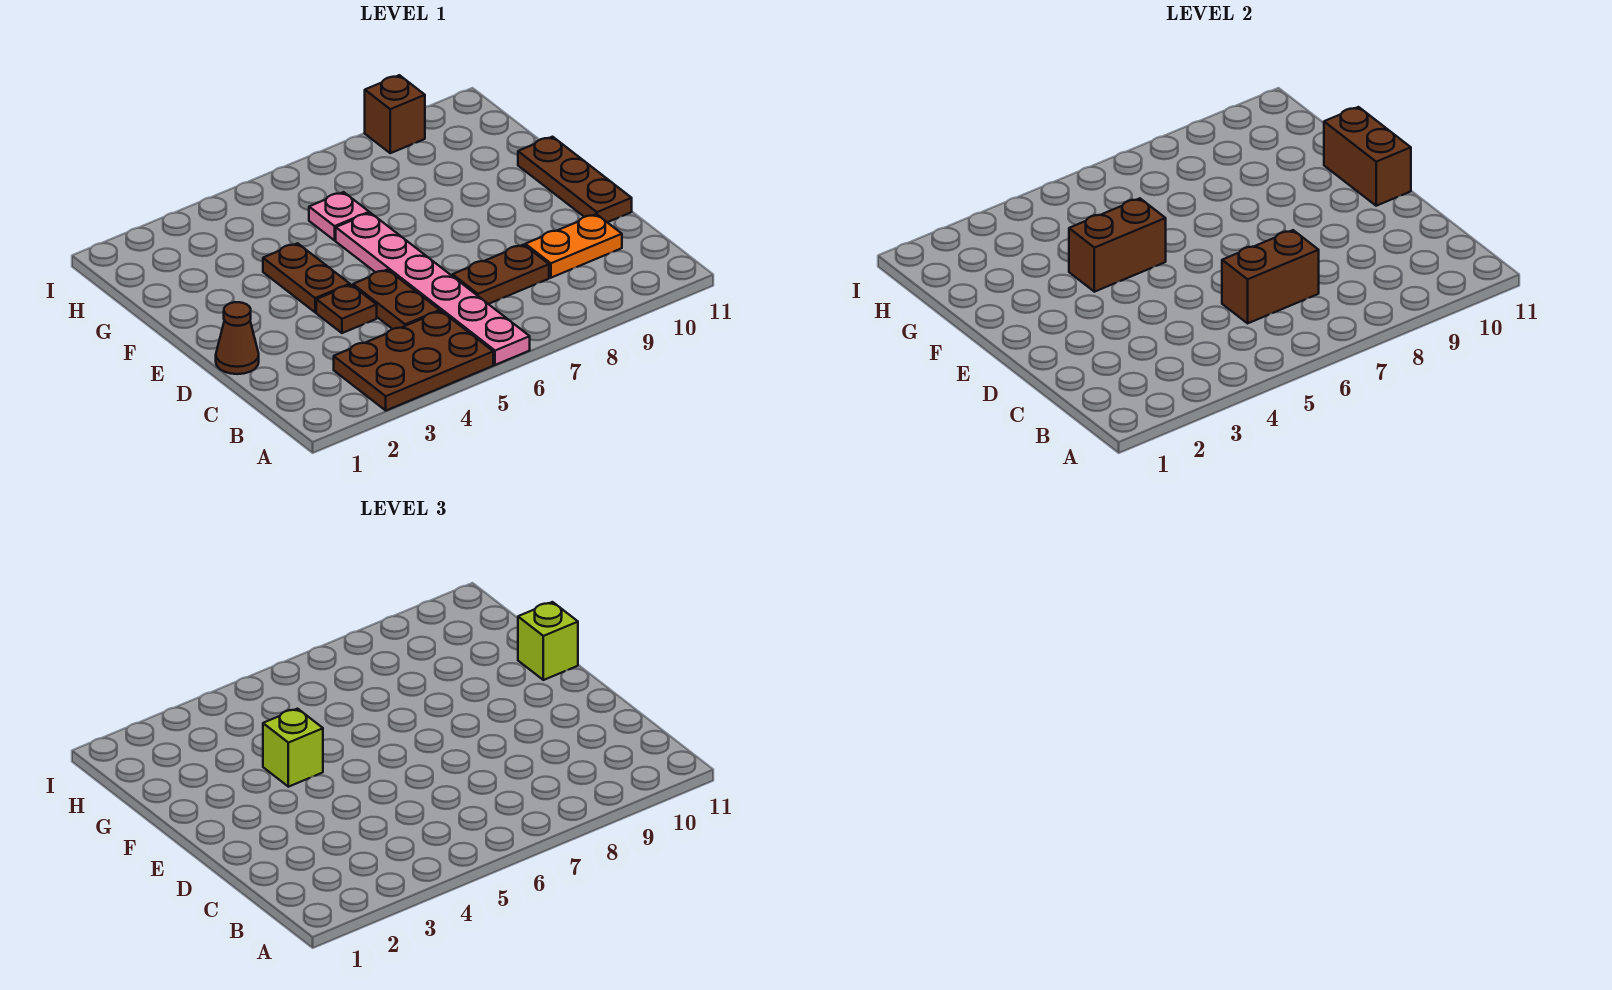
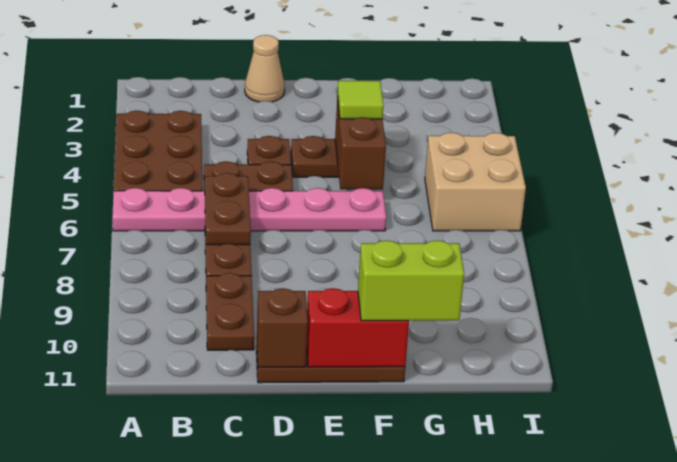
brown 1x2 brick [1222,230,1319,323] -> brown 1x2 plate [205,173,251,245]
orange 1x2 plate [525,214,622,278] -> brown 1x2 plate [206,273,254,350]
brown 1x1 cone [216,302,259,374] -> tan 1x1 cone [245,35,285,102]
brown 1x2 brick [1324,107,1411,206] -> red 1x2 brick [307,288,409,367]
lime 1x1 brick [263,709,323,787] -> lime 1x1 tile [337,80,384,119]
lime 1x1 brick [518,602,578,680] -> lime 1x2 brick [358,240,464,321]
pink 1x1 plate [309,192,369,240] -> none
none -> tan 2x2 brick [425,133,526,231]
brown 1x1 brick [365,75,425,153] -> brown 1x1 brick moved to [257,288,308,367]

